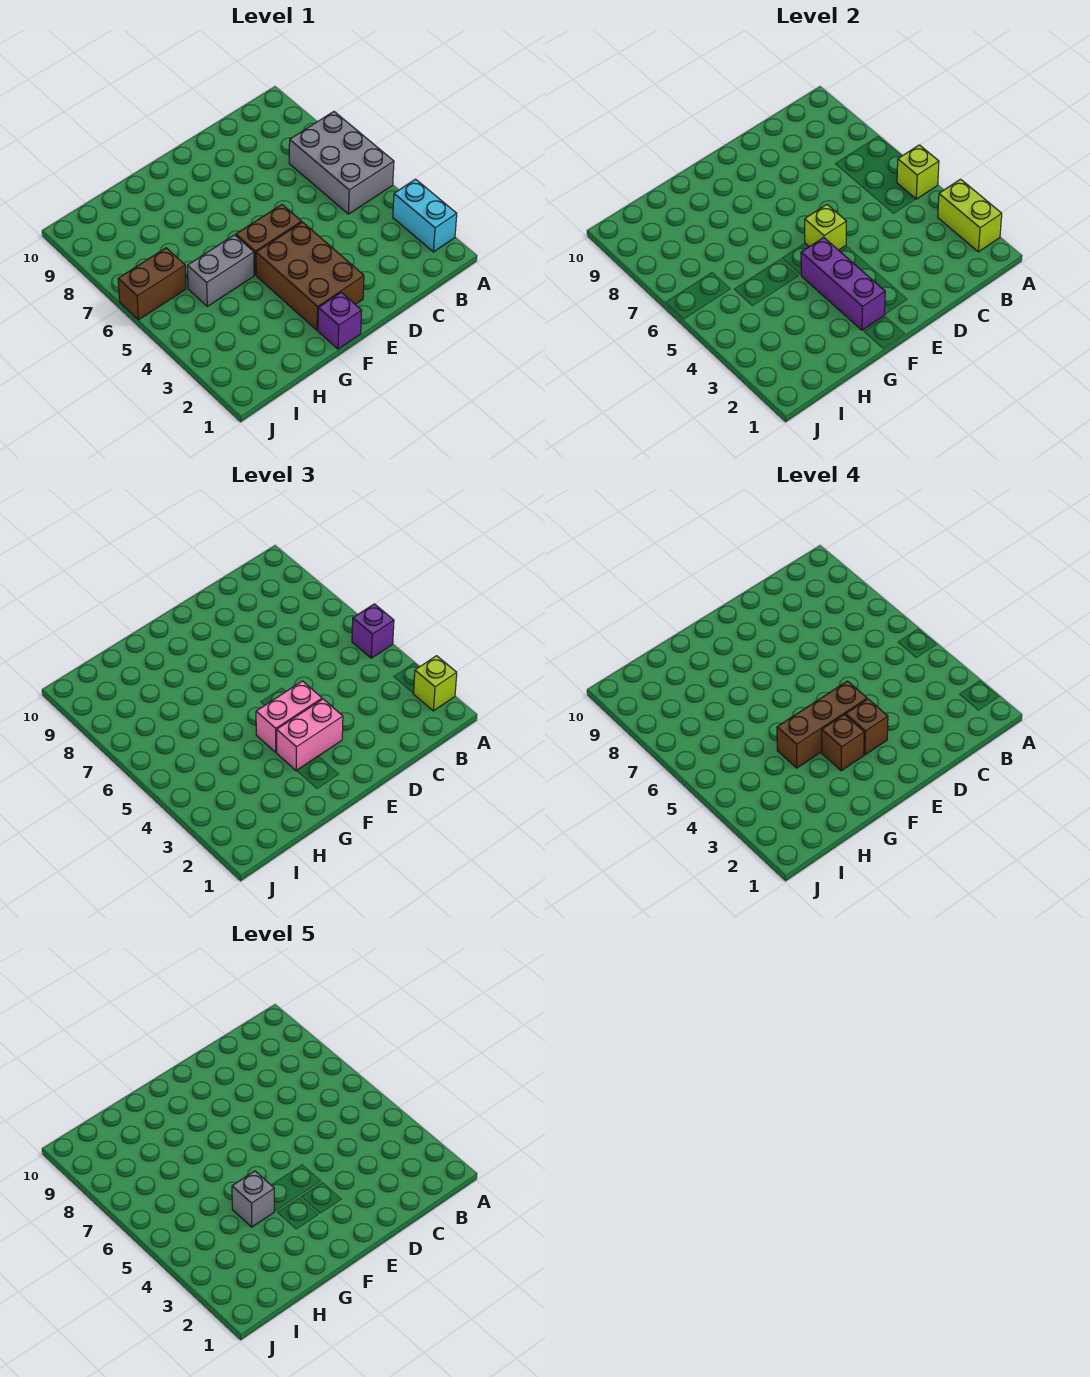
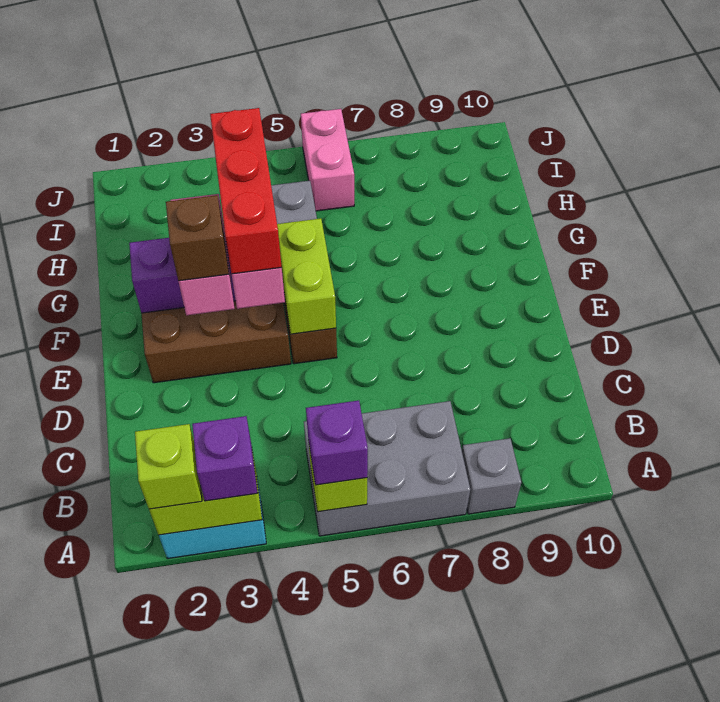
brown 1x3 brick [777,681,867,768] -> red 1x3 brick [210,108,282,274]
lime 1x1 brick [805,205,846,250] -> lime 1x2 brick [277,218,336,334]
purple 1x1 brick [318,292,362,349] -> purple 1x1 brick moved to [192,416,257,501]
brown 1x1 brick [822,715,864,771] -> none
grey 1x1 brick [232,1171,274,1227] -> grey 1x1 brick moved to [462,438,521,514]
brown 1x2 brick [118,248,186,320] -> pink 1x2 brick [301,109,354,211]

